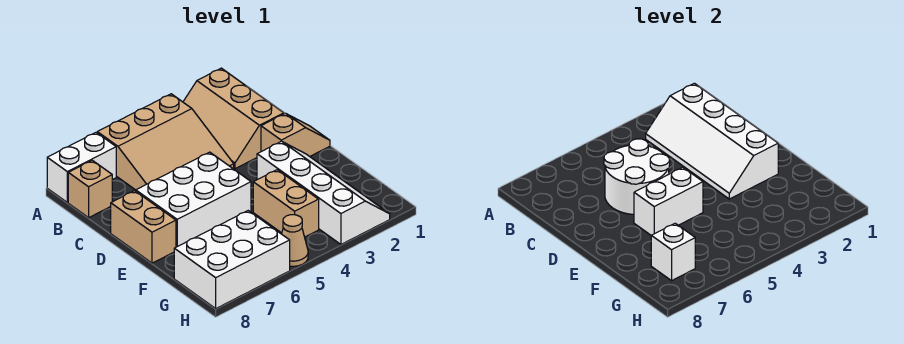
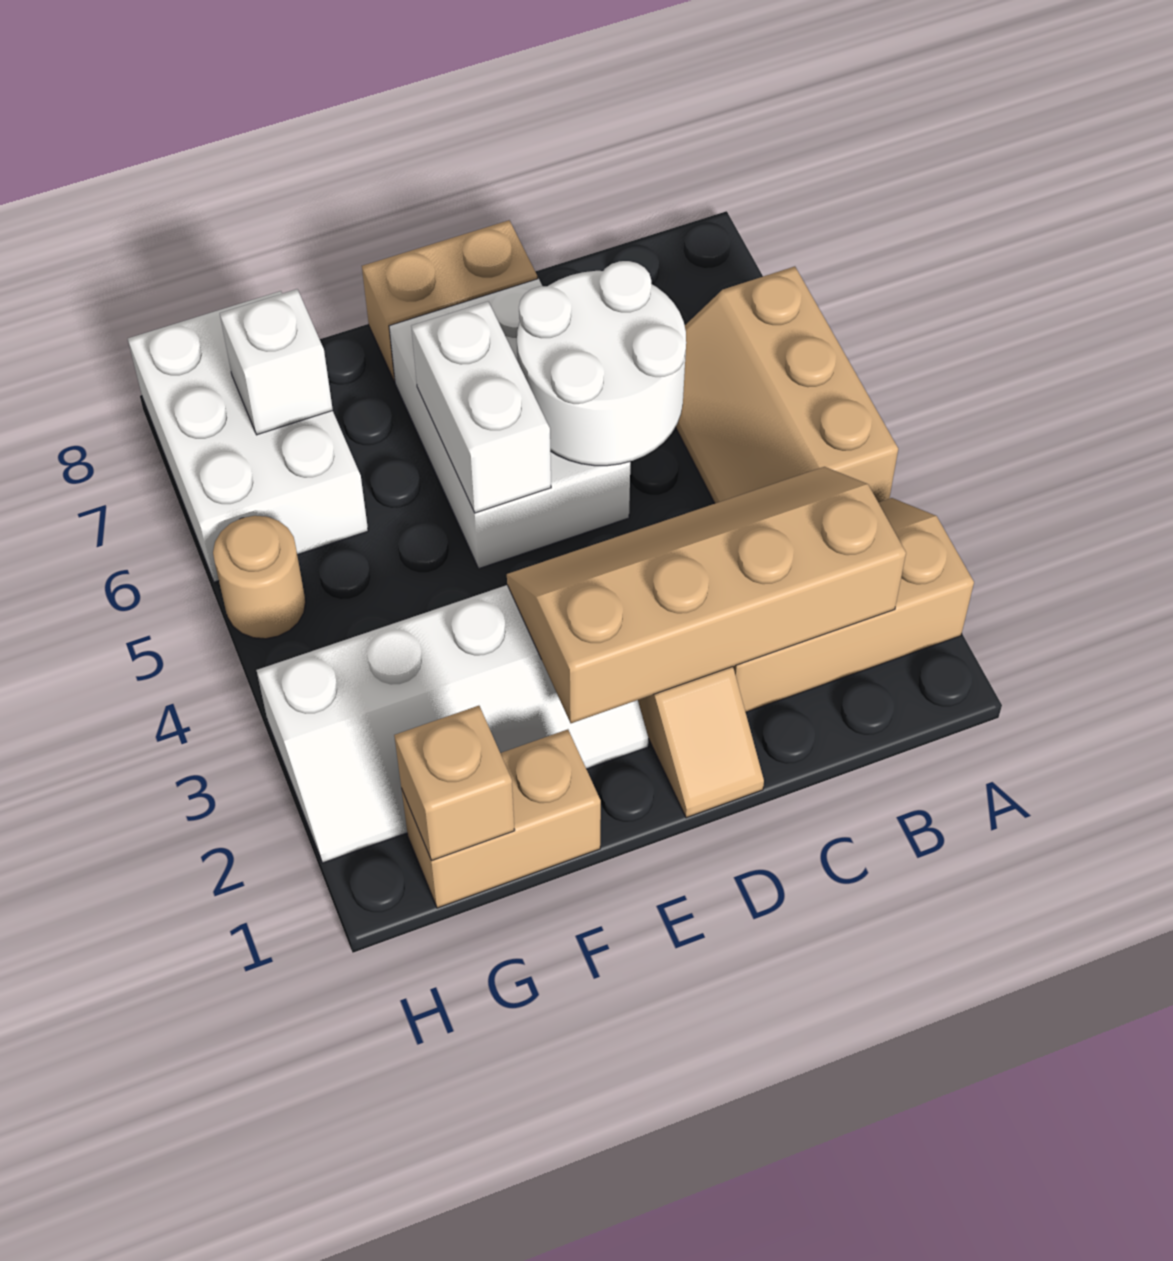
tan 3x3 slope [97,94,234,190] -> tan 2x3 slope [675,266,898,503]
white 1x2 brick [47,133,116,202] -> none
white 2x4 slope [646,83,778,199] -> tan 2x4 slope [507,467,906,723]
tan 1x1 brick [68,160,112,218] -> tan 1x1 brick moved to [394,706,515,861]
tan 1x2 brick [253,170,319,237] -> tan 1x2 brick moved to [402,729,601,908]
tan 1x1 cone [282,215,308,266] -> tan 1x1 round brick [213,516,306,639]

